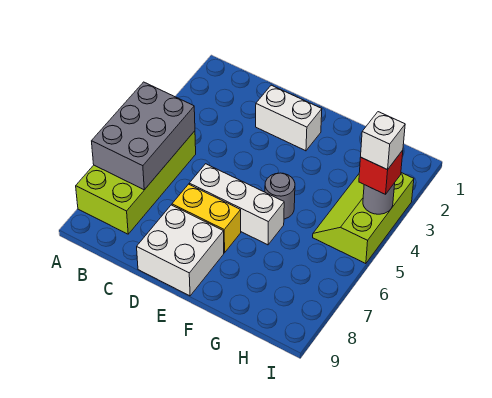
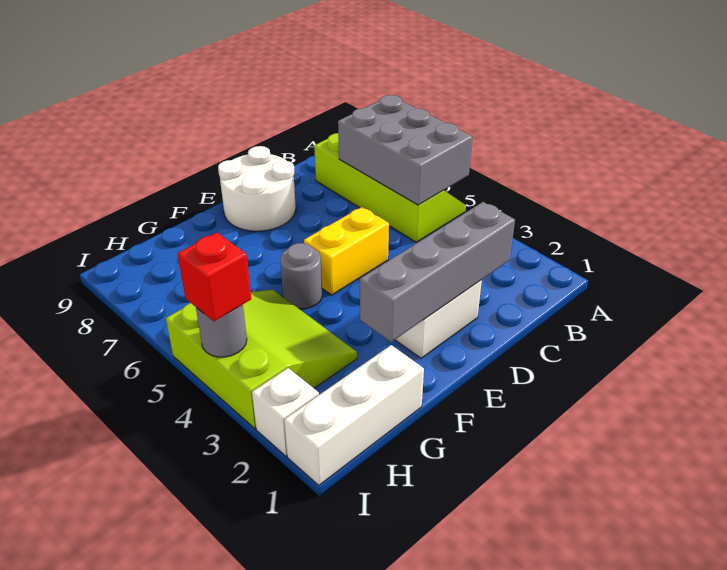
lime 2x4 brick [76,131,196,234] -> lime 2x4 slope [314,133,466,242]
none -> grey 1x4 brick [360,202,515,342]
white 1x3 brick [189,164,284,245] -> white 1x3 brick moved to [284,345,424,485]
yellow 1x2 brick [172,184,241,253] -> yellow 1x2 brick moved to [304,207,389,295]
white 2x2 brick [137,205,224,296] -> white 2x2 round brick [218,146,296,231]
lime 2x3 slope [313,173,414,264] -> lime 3x3 slope [166,290,357,429]
white 1x1 brick [361,112,405,170] -> white 1x1 brick moved to [252,368,319,456]

